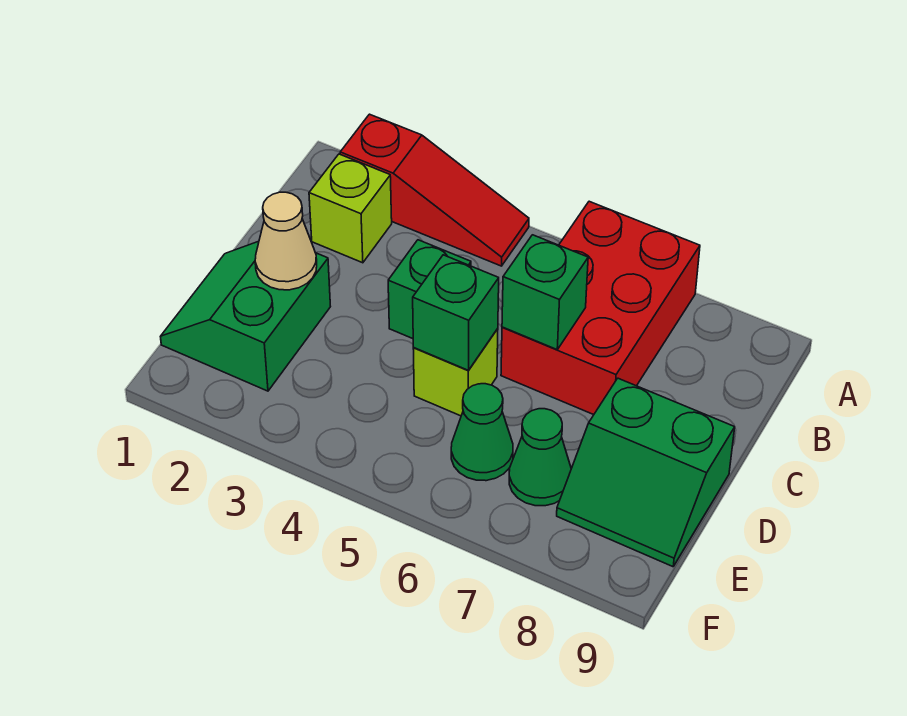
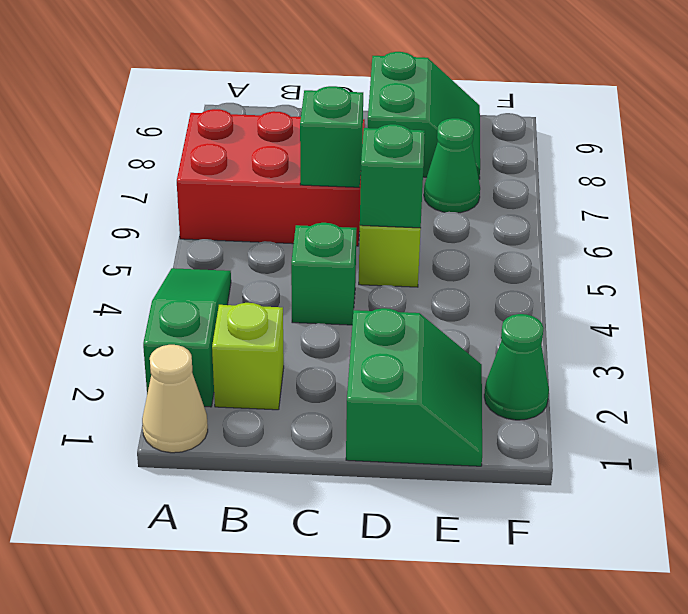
red 1x3 slope [340,114,529,266] -> green 1x3 slope [143,268,231,407]
green 2x2 slope [160,241,330,391] -> green 2x2 slope turned to [346,308,482,466]
tan 1x1 cone [255,192,317,290] -> tan 1x1 cone moved to [142,345,208,453]
green 1x1 cone [451,384,513,481] -> green 1x1 cone moved to [484,314,549,420]

